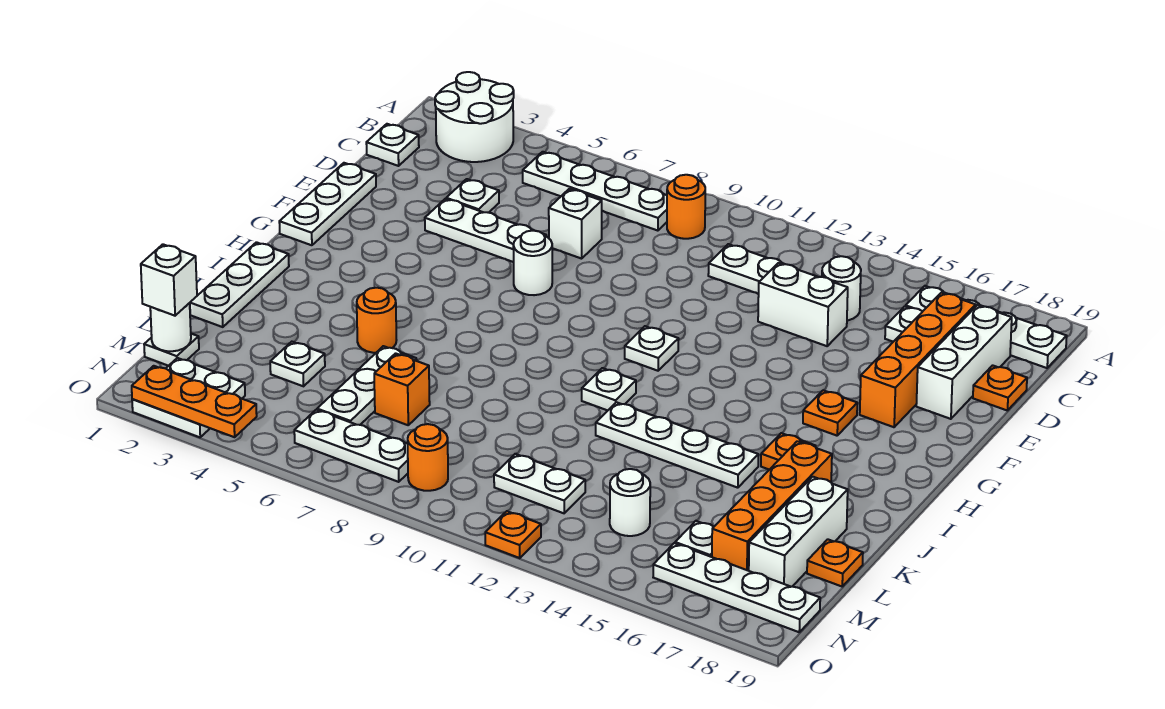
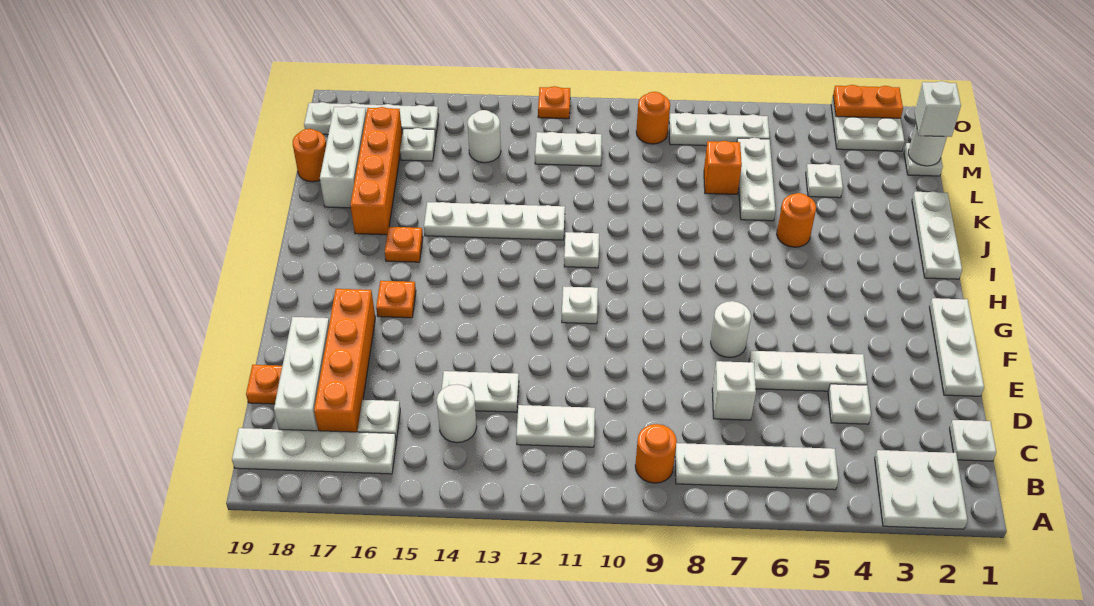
white 2x2 round brick [435,72,514,162] -> white 2x2 plate [875,450,968,529]
white 1x2 brick [758,263,848,346] -> white 1x2 plate [442,371,519,412]
orange 1x1 plate [807,539,863,586] -> orange 1x1 round brick [293,129,326,182]
orange 1x3 plate [132,366,257,437] -> orange 1x2 plate [833,85,903,118]

